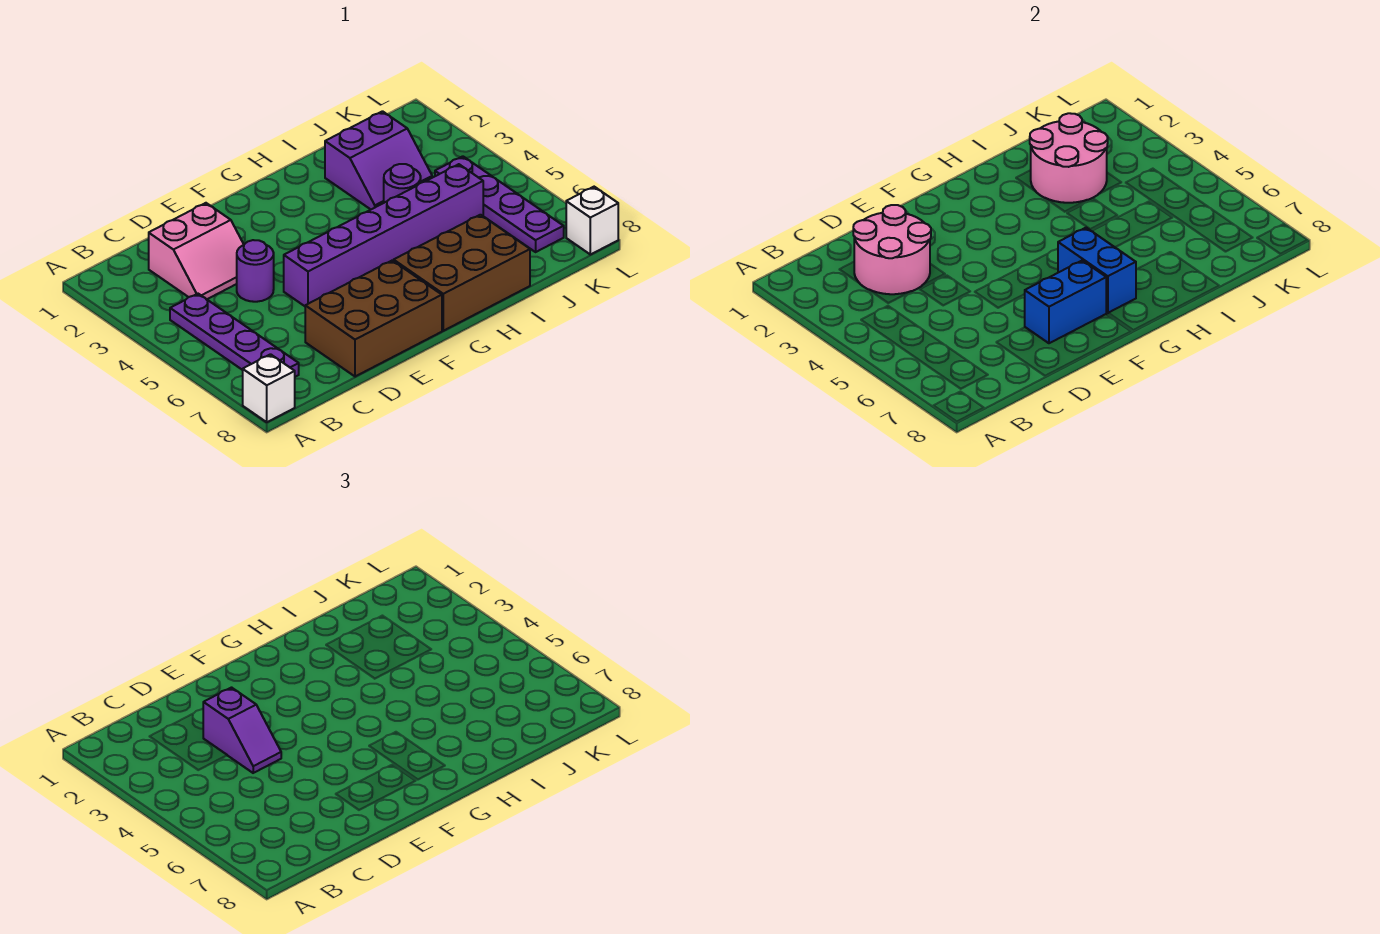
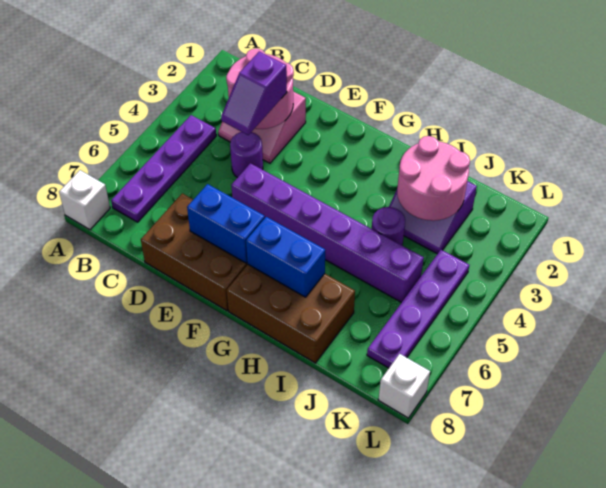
blue 1x2 brick [1058,228,1136,313] -> blue 1x2 brick turned to [246,217,325,297]

